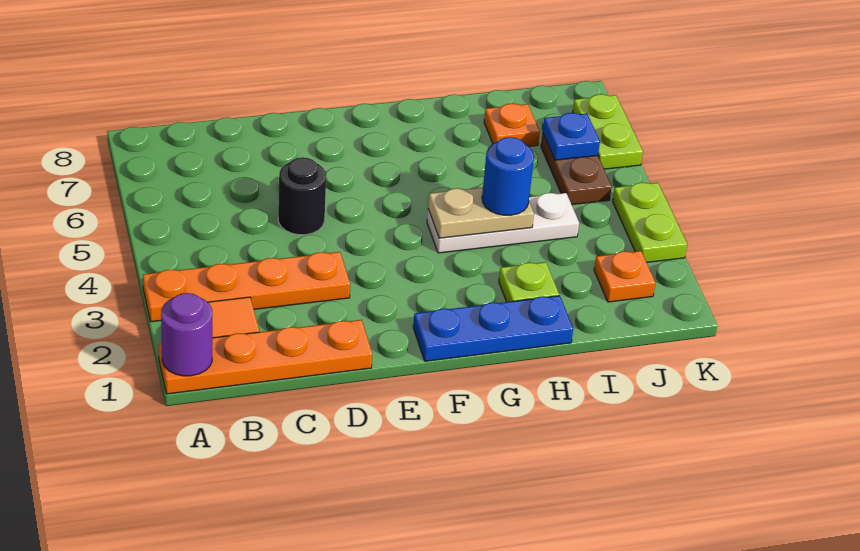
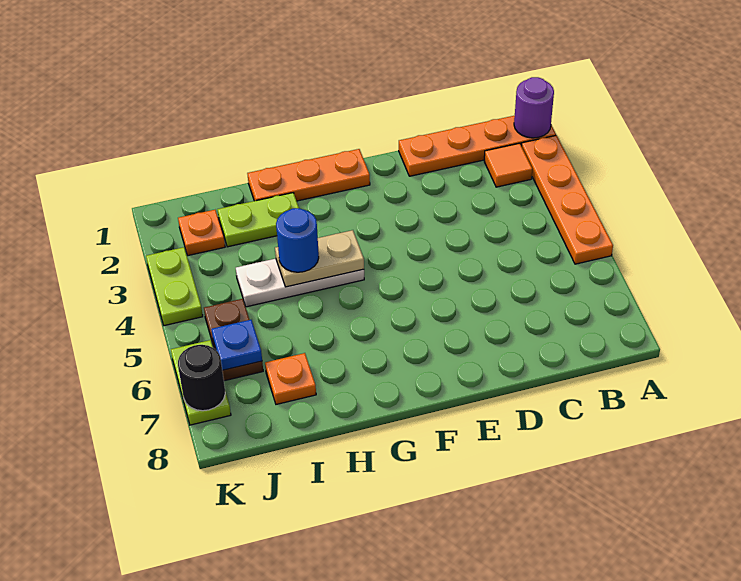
orange 1x4 plate [143,252,350,322] -> orange 1x4 plate turned to [522,135,613,264]
black 1x1 round brick [278,157,326,235] -> black 1x1 round brick moved to [178,345,225,411]
blue 1x3 plate [413,296,573,361] -> orange 1x3 plate [247,149,370,201]
lime 1x1 plate [499,262,559,302] -> lime 1x2 plate [217,193,299,247]

